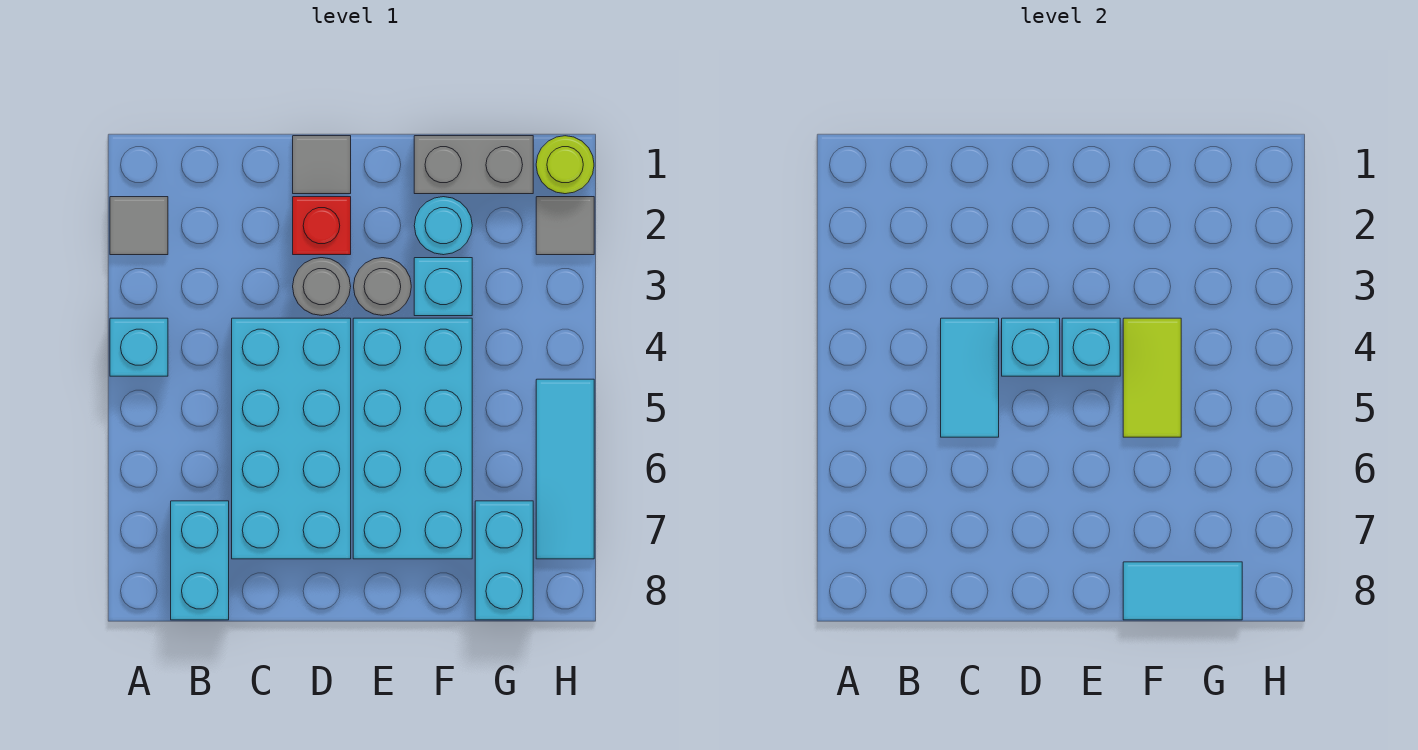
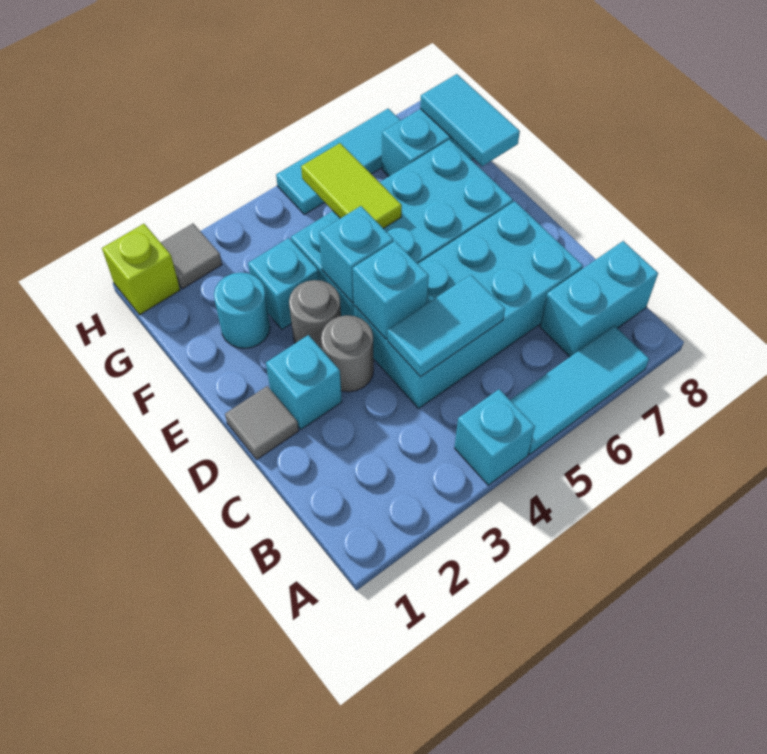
grey 1x1 tile [110,197,168,255] -> none
none -> cyan 1x3 tile [510,325,649,454]
red 1x1 brick [293,197,351,255] -> cyan 1x1 brick [266,335,342,429]
grey 1x2 brick [414,136,533,194] -> none
lime 1x2 tile [1123,318,1181,437] -> lime 1x2 tile turned to [301,143,402,229]
lime 1x1 round brick [536,136,594,194] -> lime 1x1 brick [102,224,180,315]

